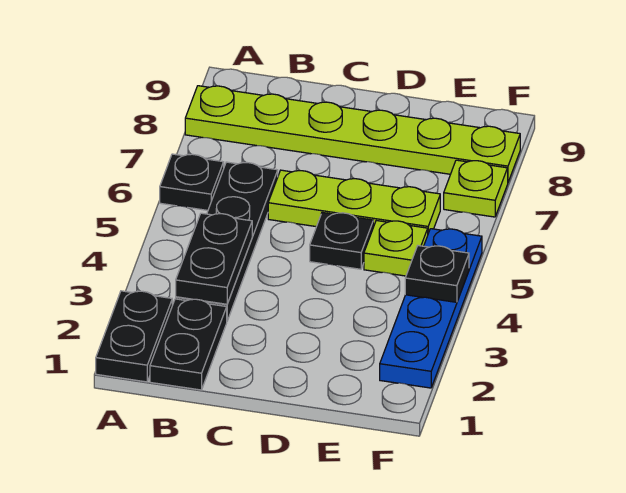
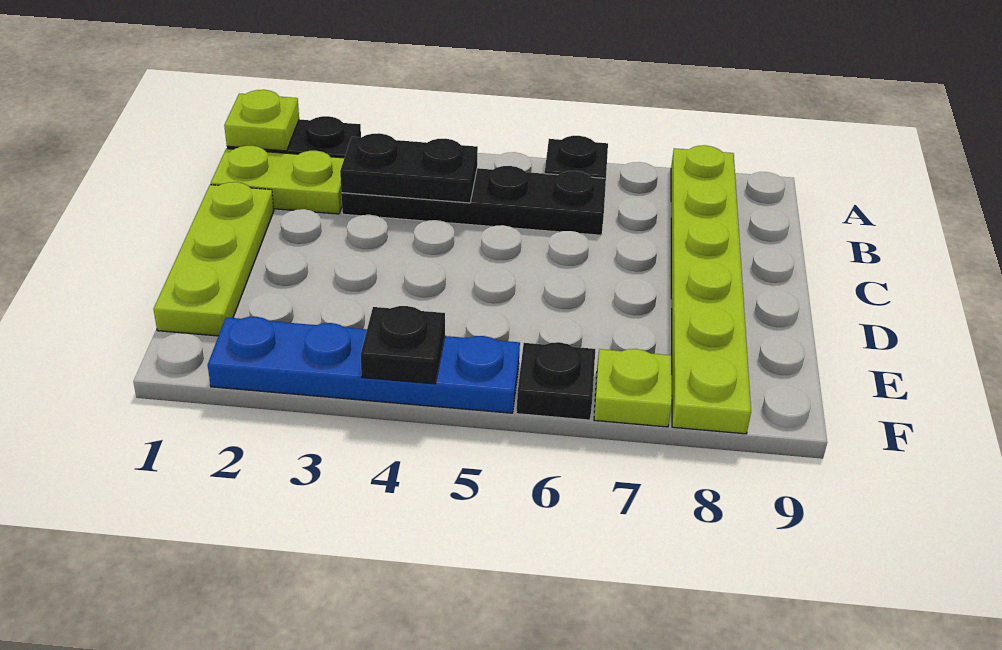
black 1x2 plate [150,299,227,390] -> lime 1x2 plate [211,146,344,214]
lime 1x3 plate [268,170,440,233] -> lime 1x3 plate moved to [154,182,274,336]
black 1x1 plate [310,212,373,269] -> black 1x1 plate moved to [516,342,595,420]
lime 1x1 plate [364,221,428,276] -> lime 1x1 plate moved to [224,90,299,151]

